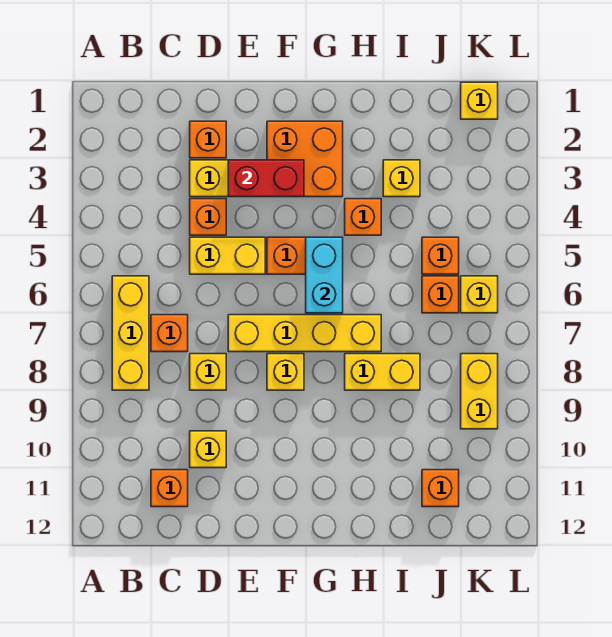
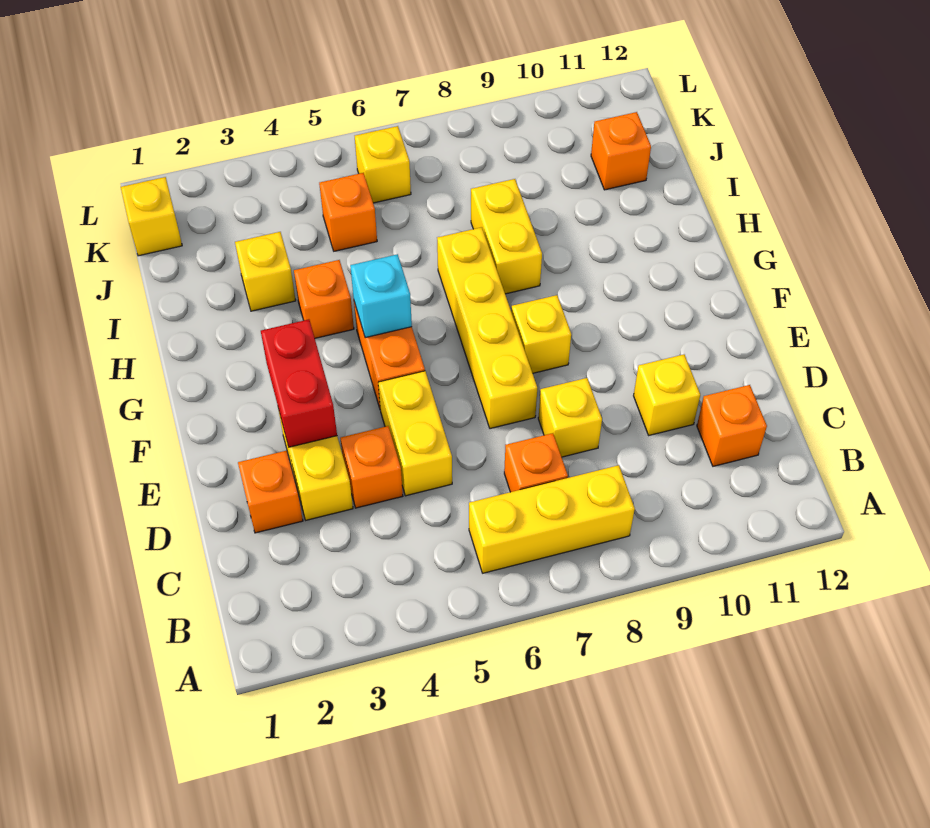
orange 2x2 brick [267,121,343,197] -> none
cyan 1x2 brick [306,237,343,313] -> cyan 1x1 brick [350,254,412,338]
orange 1x1 brick [422,276,459,313] -> none
yellow 1x2 brick [461,354,498,429] -> none

